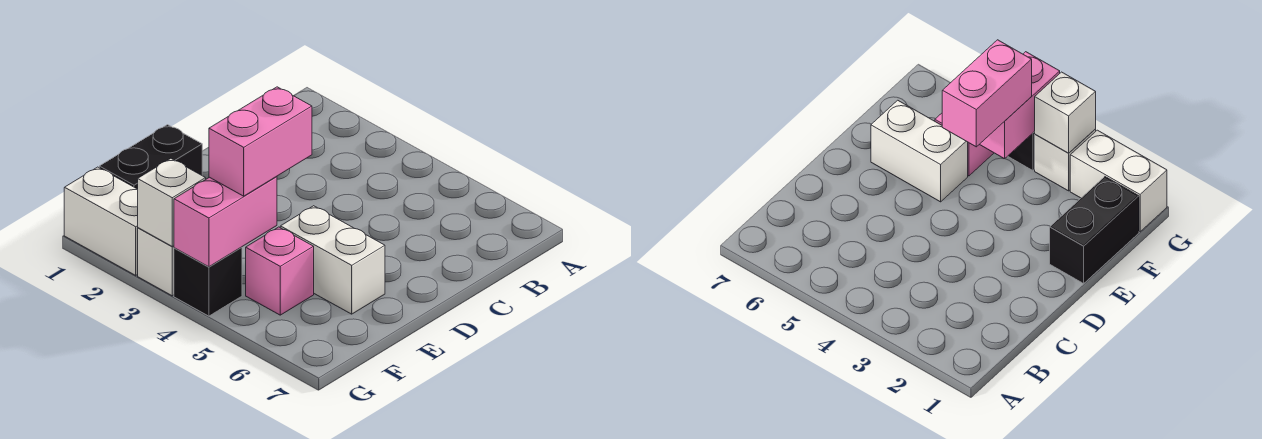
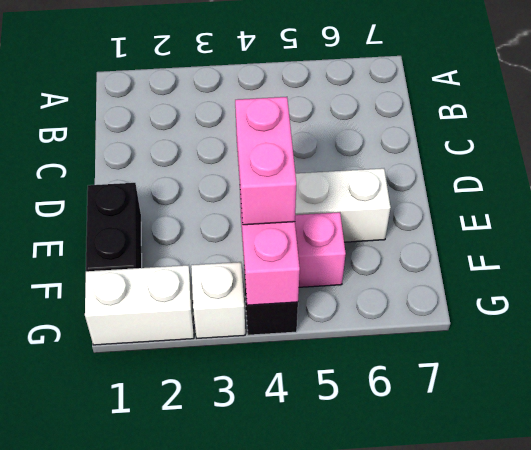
white 1x1 brick [138,158,206,246] -> none

